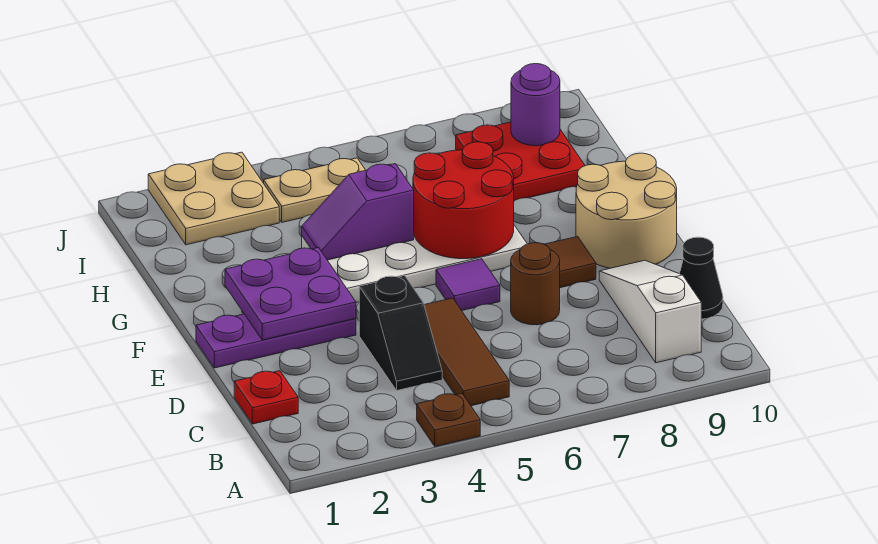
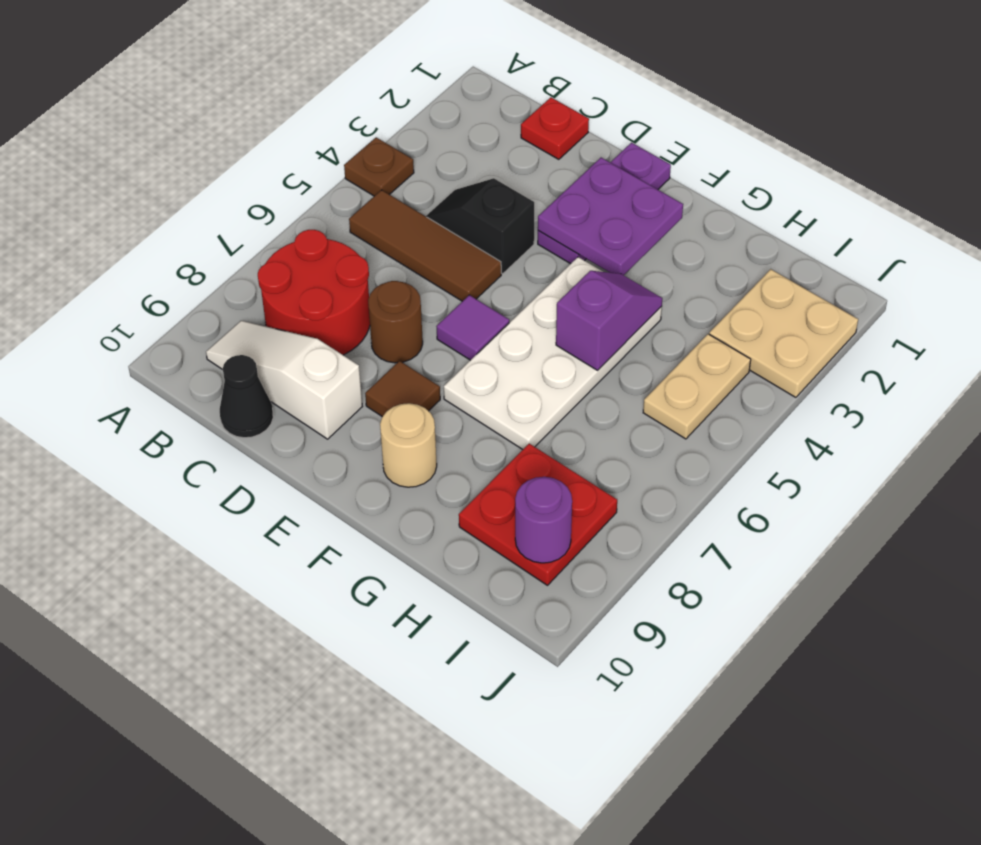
white 1x3 slope [599,260,701,363] -> white 1x3 slope turned to [206,321,362,439]
tan 2x2 round brick [576,153,677,268] -> tan 1x1 round brick [380,403,437,487]
red 2x2 round brick [413,142,514,259] -> red 2x2 round brick moved to [258,230,370,355]

